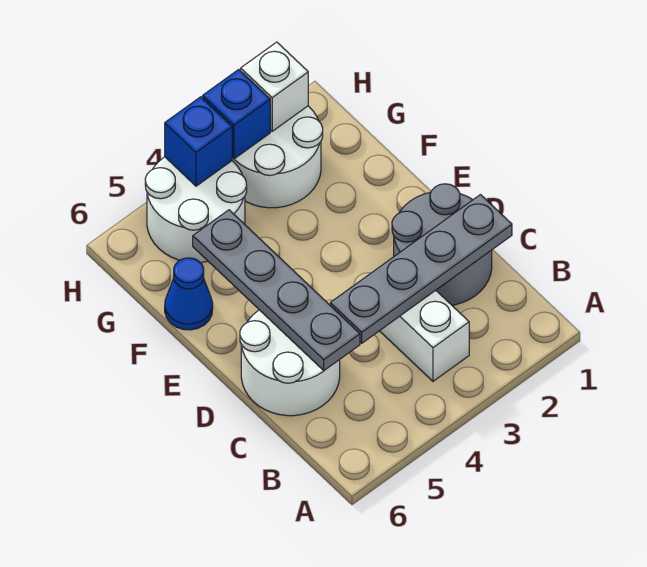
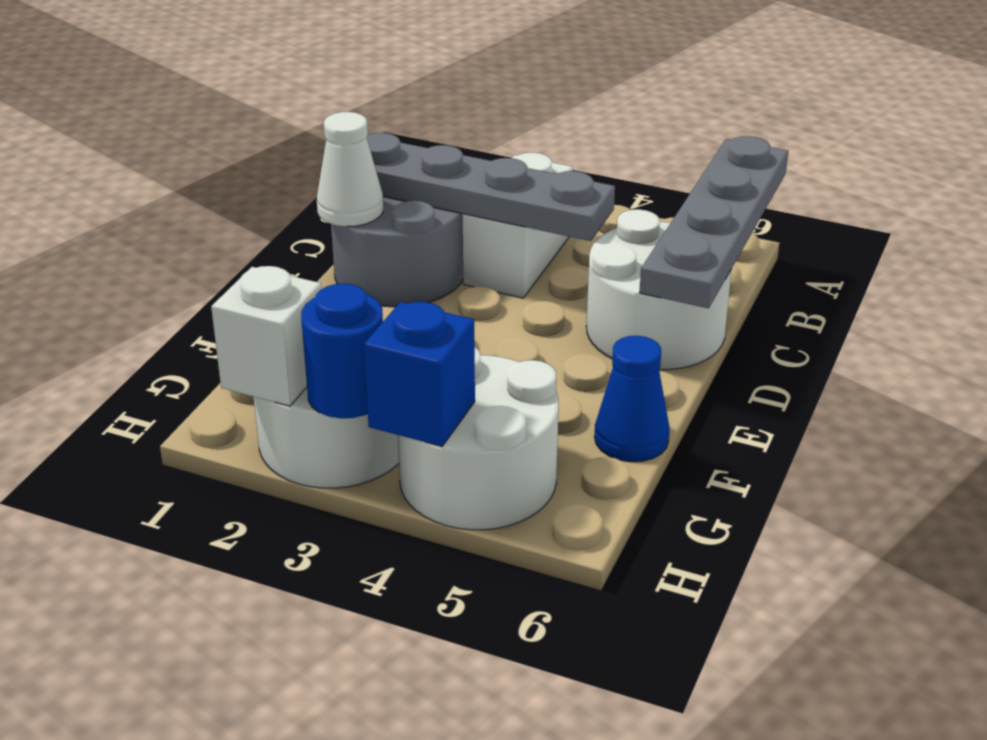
grey 1x4 plate [193,210,360,371] -> grey 1x4 plate moved to [639,136,788,308]
none -> white 1x1 cone [317,112,383,227]
blue 1x1 brick [203,70,270,159] -> blue 1x1 round brick [301,284,383,418]

